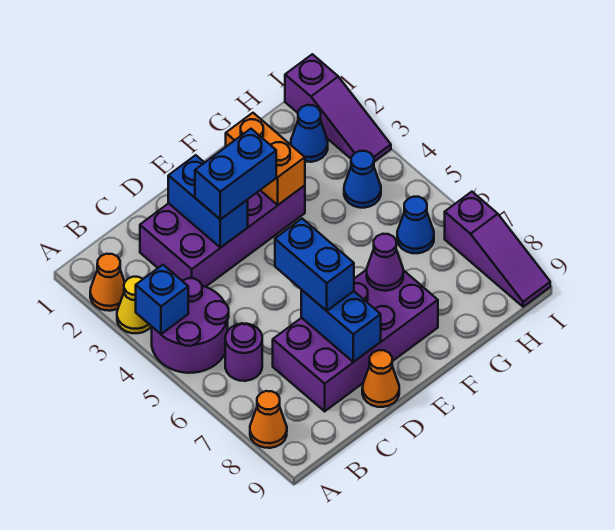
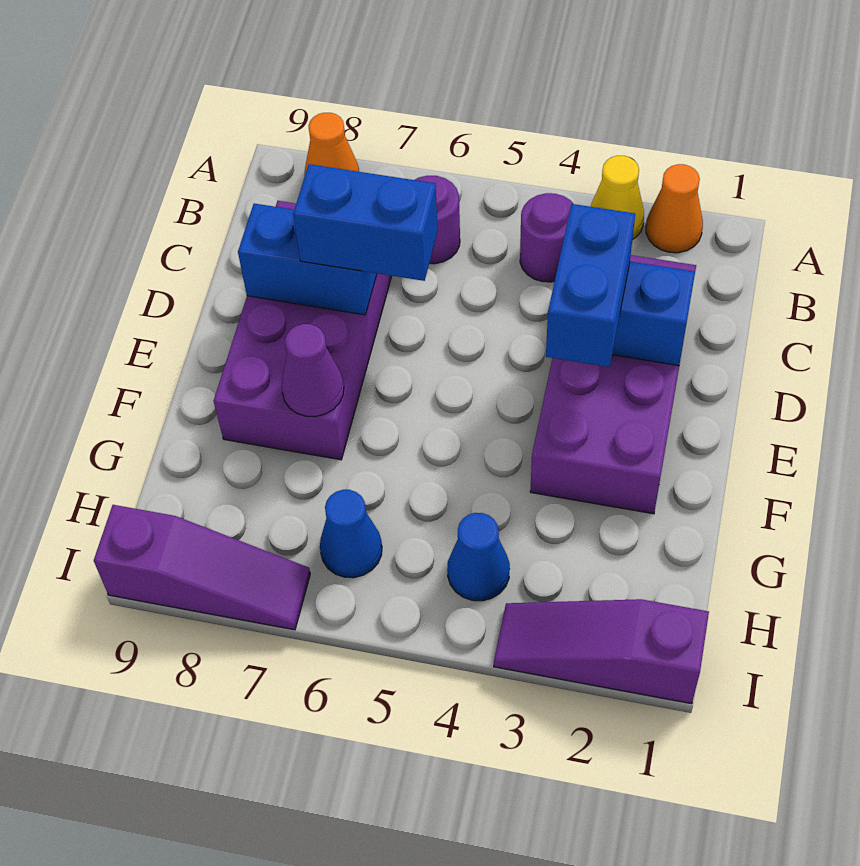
purple 2x2 round brick [152,278,229,373] -> purple 1x1 round brick [520,193,573,282]
blue 1x1 brick [136,265,188,334] -> none
orange 1x1 cone [362,350,399,407] -> none
orange 1x2 brick [226,113,305,205] -> none
blue 1x1 cone [291,105,328,162] -> none
purple 1x3 slope [445,192,550,307] -> purple 1x3 slope turned to [94,505,310,630]

